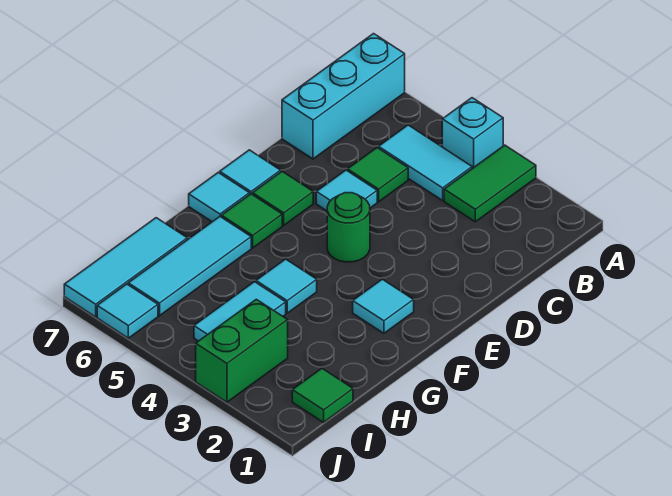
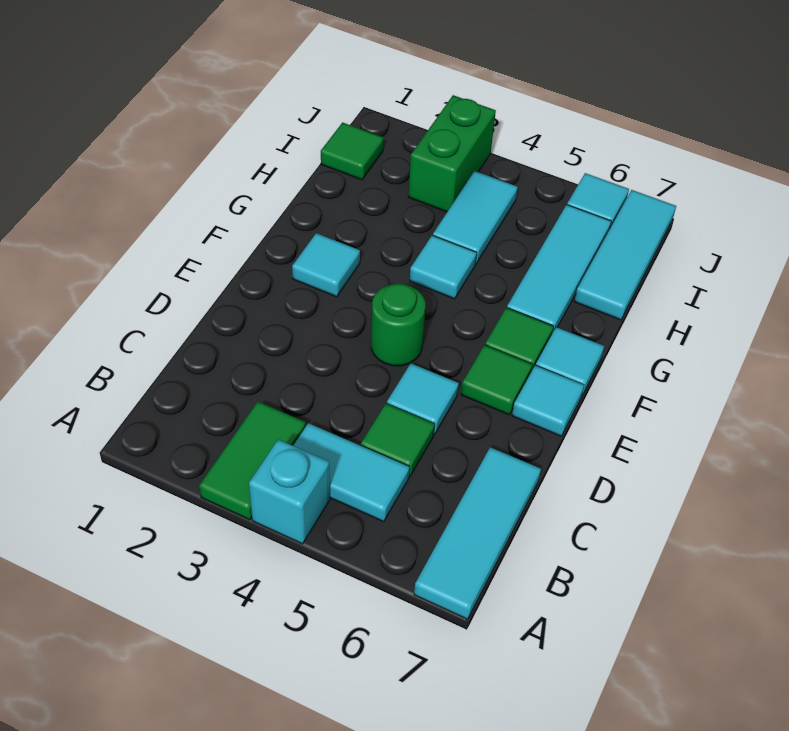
cyan 1x3 brick [282,34,405,159] -> cyan 1x3 tile [414,447,541,619]

